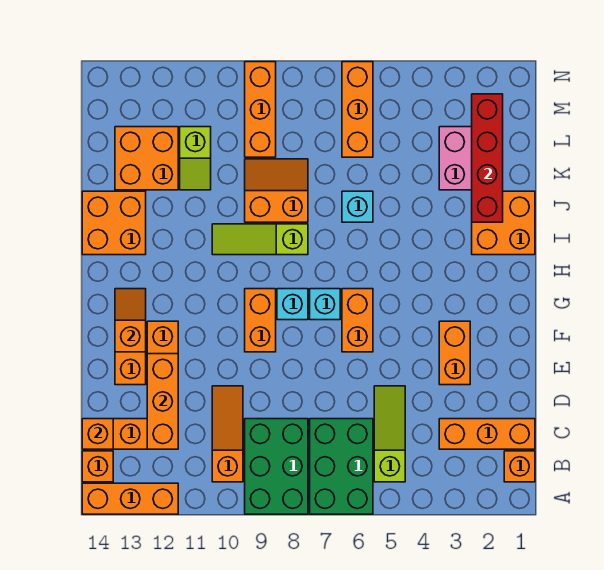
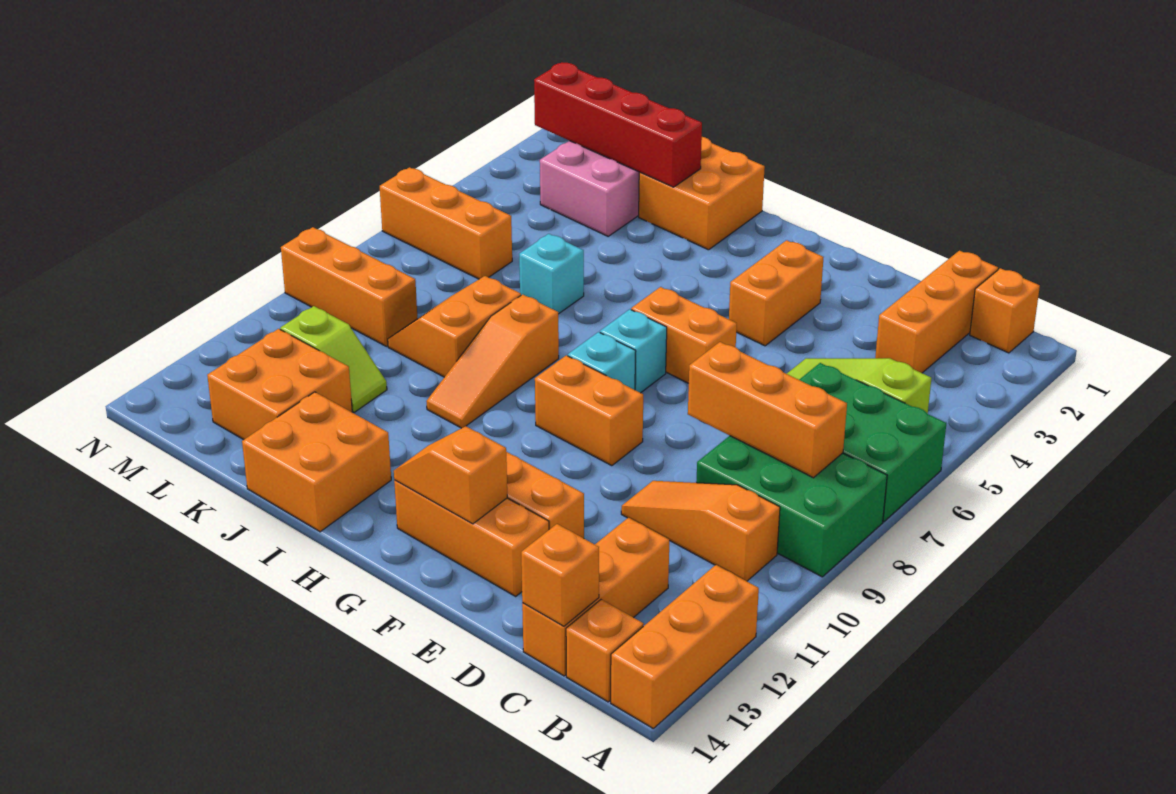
orange 1x3 brick [147,354,178,449] -> orange 1x3 brick moved to [688,342,847,478]
orange 1x2 brick [439,321,470,385] -> orange 1x2 brick turned to [729,240,824,346]
lime 1x3 slope [212,224,308,255] -> orange 1x3 slope [426,294,559,428]

